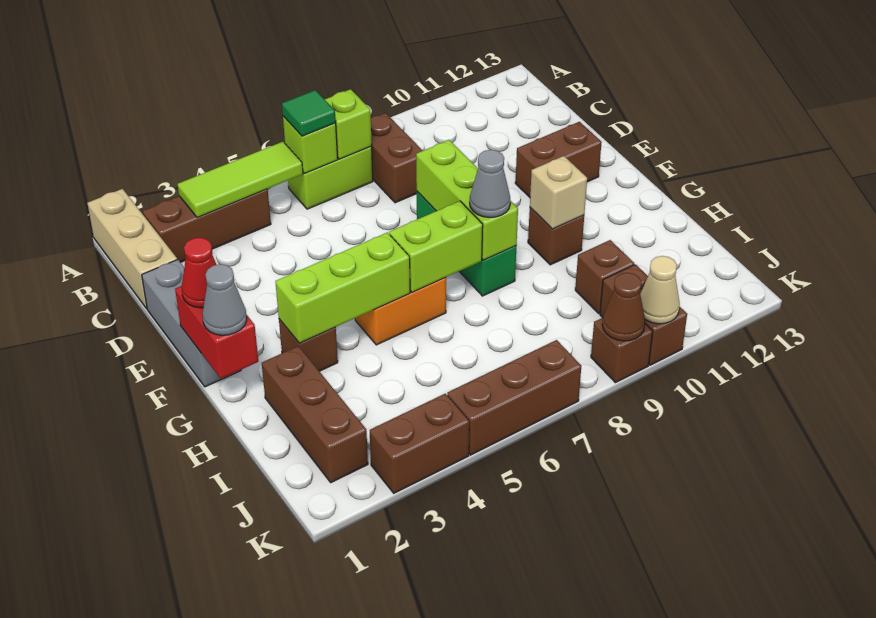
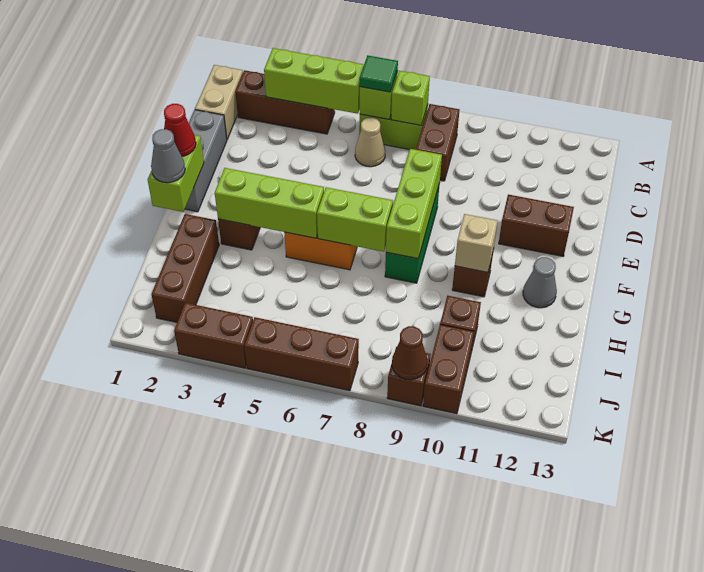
tan 1x3 brick [87,189,177,309] -> tan 1x2 brick [195,65,243,139]
lime 1x3 tile [178,142,303,217] -> lime 1x3 brick [264,48,364,114]
red 1x2 brick [175,286,258,379] -> lime 1x2 brick [148,135,204,212]
grey 1x1 cone [470,150,510,218] -> grey 1x1 cone moved to [523,257,557,308]
tan 1x1 cone [640,256,680,324] -> tan 1x1 cone moved to [355,118,385,167]

